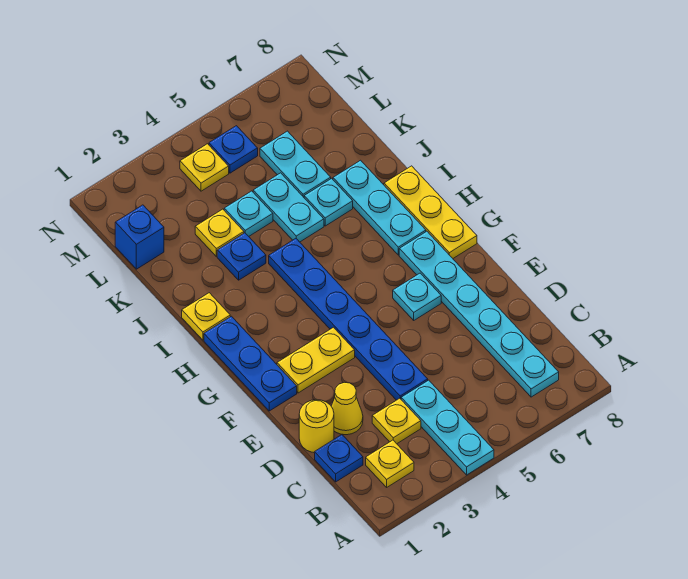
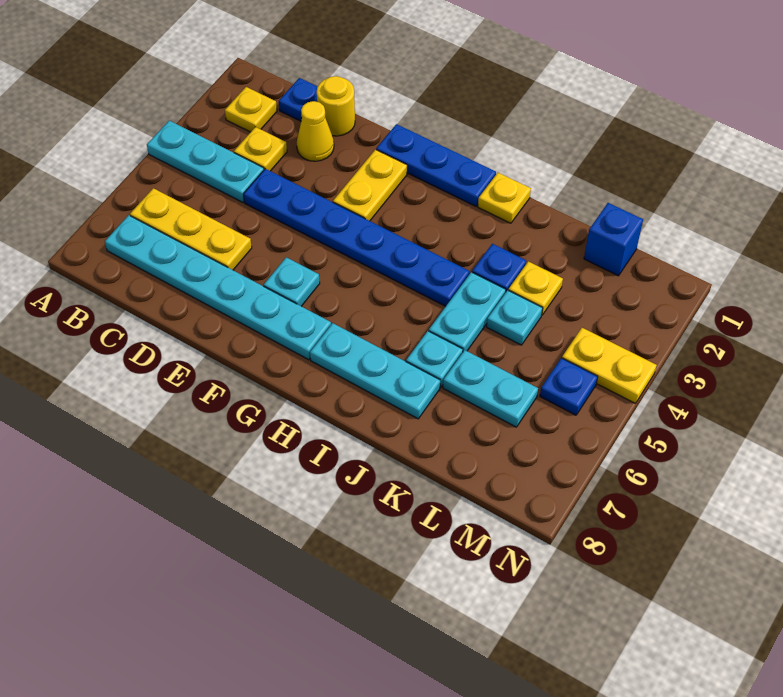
yellow 1x3 plate [384,166,477,258] -> yellow 1x3 plate moved to [130,188,252,270]
cyan 1x2 plate [253,173,324,242] -> cyan 1x2 plate turned to [429,272,506,351]
yellow 1x1 plate [180,144,229,191] -> yellow 1x2 plate [562,328,657,403]

